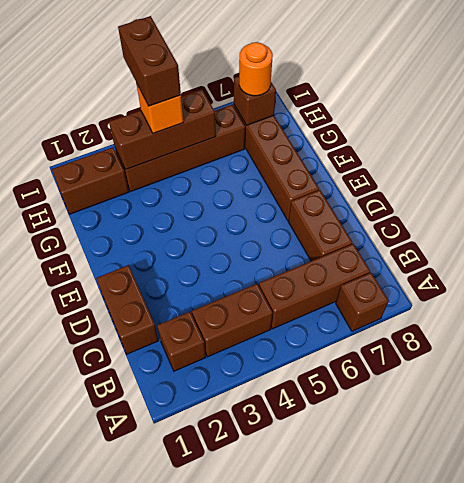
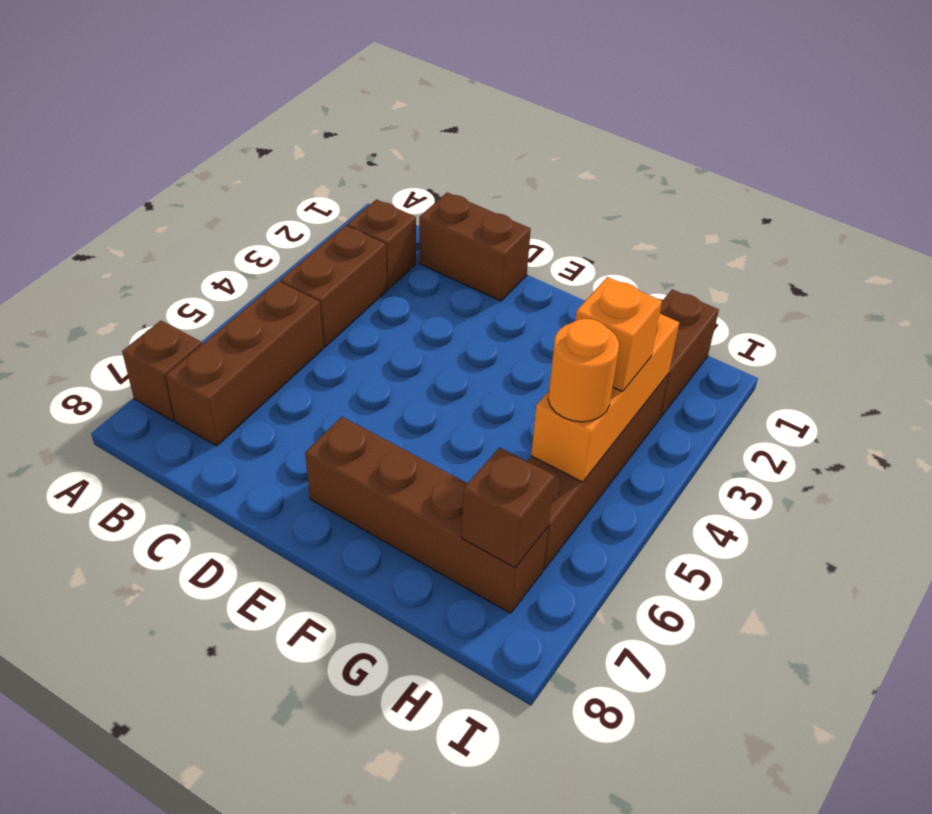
brown 1x2 brick [288,190,352,261] -> none
brown 1x3 brick [109,89,216,170] -> orange 1x3 brick [531,314,679,482]
brown 1x2 brick [118,16,181,106] -> none
orange 1x1 round brick [239,42,273,96] -> orange 1x1 round brick moved to [548,319,619,422]

